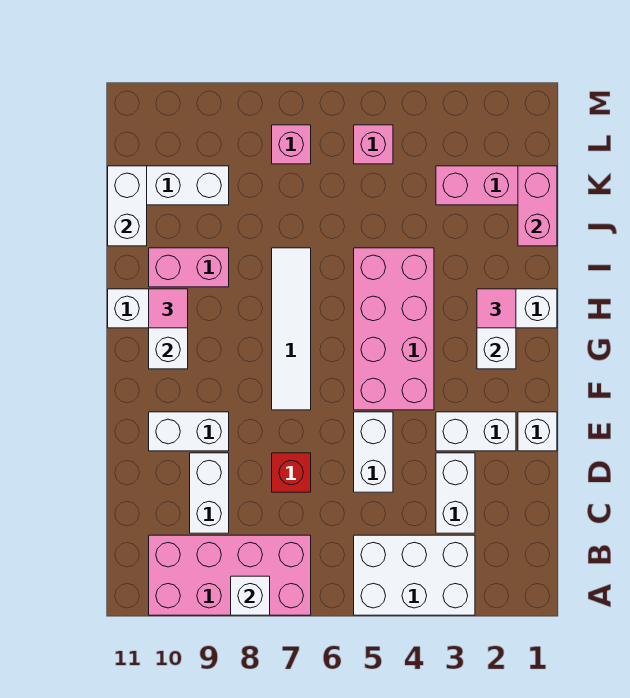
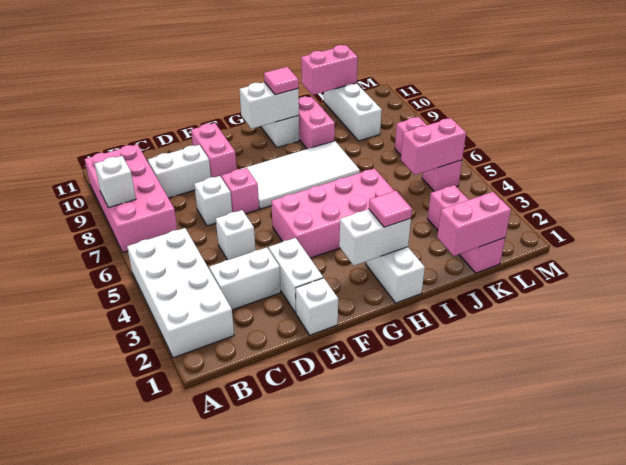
white 2x3 brick [354,535,475,615] -> white 2x4 brick [127,228,234,358]
white 1x2 brick [354,412,393,492] -> white 1x1 brick [216,210,255,260]
red 1x1 brick [272,453,311,492] -> white 1x1 brick [194,176,232,226]
none -> pink 1x1 brick [221,168,259,214]
white 1x2 brick [149,412,229,451] -> pink 1x2 brick [191,123,237,178]
white 1x4 tile [272,248,311,410] -> white 2x4 tile [242,141,360,209]
white 1x2 brick [108,166,147,246] -> pink 1x2 brick [301,45,358,95]
none -> pink 1x2 brick [401,118,466,175]

